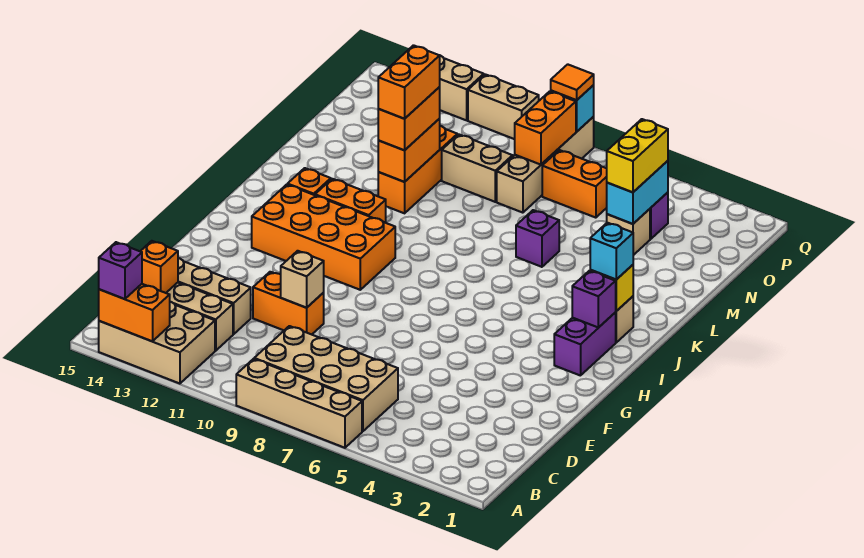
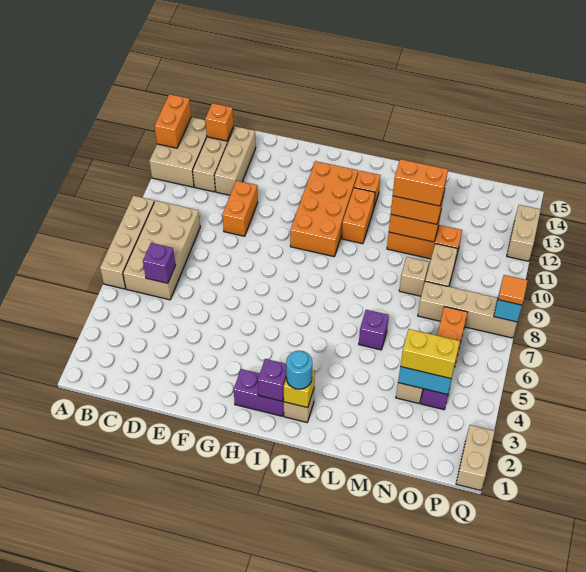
purple 1x1 brick [99,242,142,299] -> purple 1x1 brick moved to [143,243,175,283]
tan 1x1 brick [281,251,324,308] -> tan 1x1 brick moved to [399,257,429,296]
cyan 1x1 brick [590,223,633,280] -> cyan 1x1 round brick [286,351,312,389]
orange 1x2 brick [515,91,576,165] -> none
tan 1x2 brick [468,74,539,139] -> tan 1x2 brick moved to [456,425,495,490]

